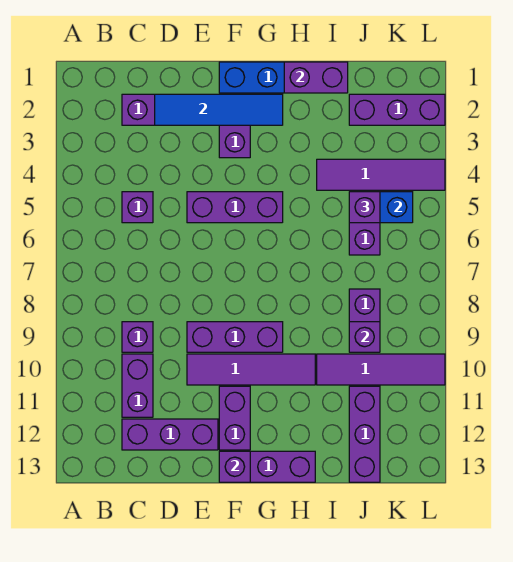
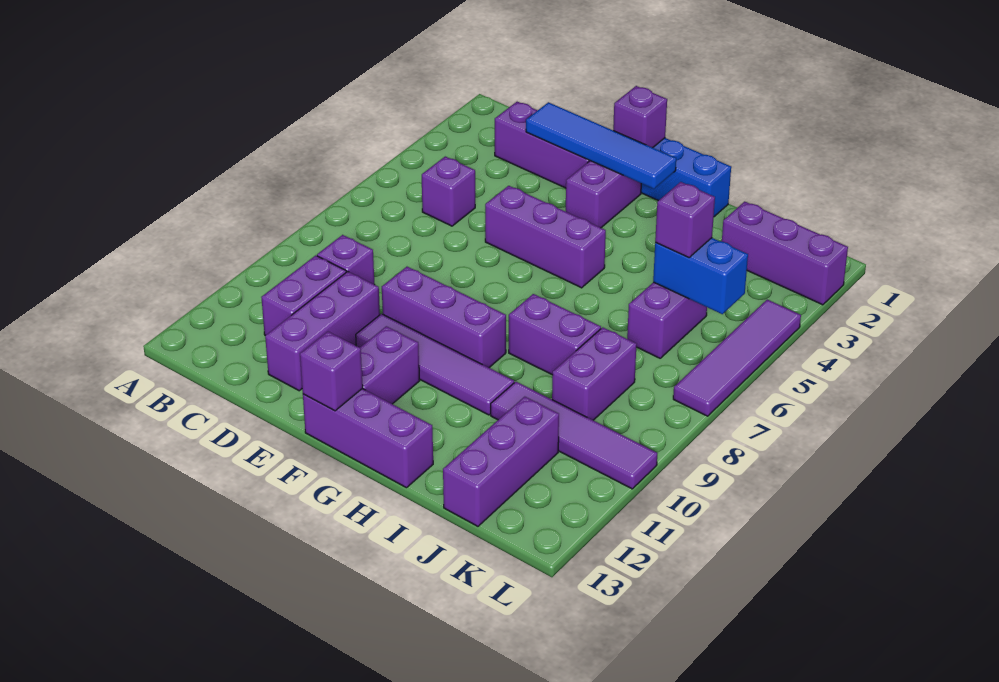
purple 1x3 brick [122,419,218,450] -> purple 1x3 brick turned to [265,272,380,391]
purple 1x2 brick [284,62,348,93] -> purple 1x2 brick moved to [509,294,601,375]
purple 1x4 tile [317,159,445,190] -> purple 1x4 tile turned to [673,300,801,416]
purple 1x1 brick [349,322,380,352] -> purple 1x1 brick moved to [613,86,667,148]

